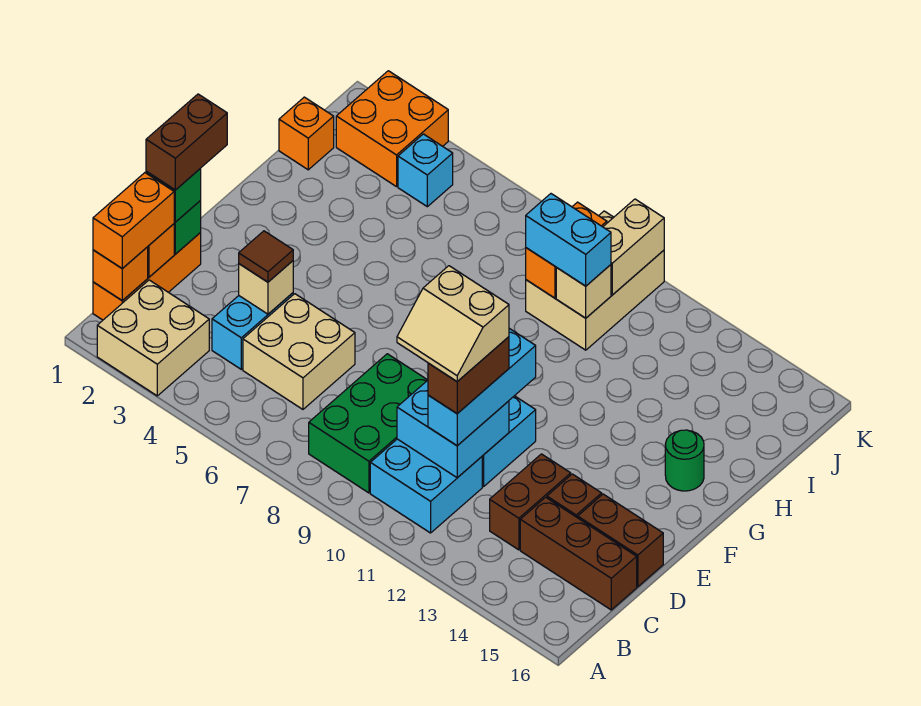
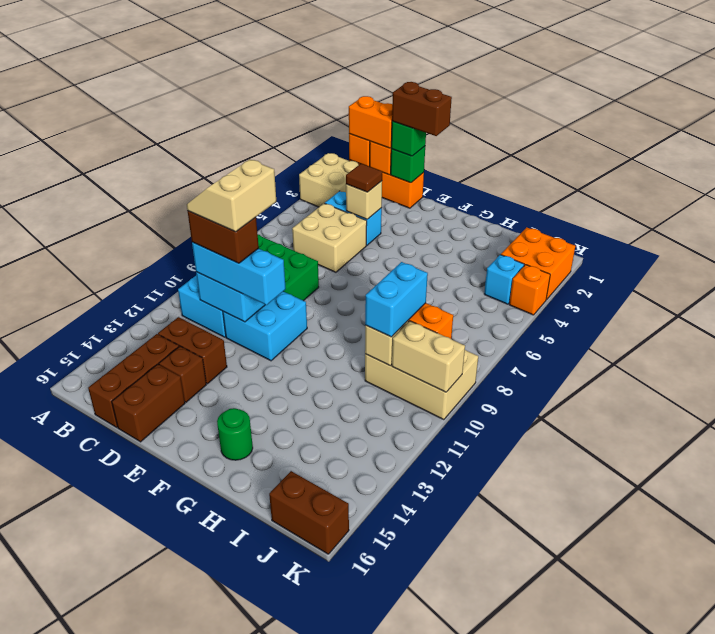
orange 1x1 brick [279,97,334,170] -> orange 1x1 brick moved to [509,265,550,315]
none -> brown 1x2 brick [269,471,349,554]

